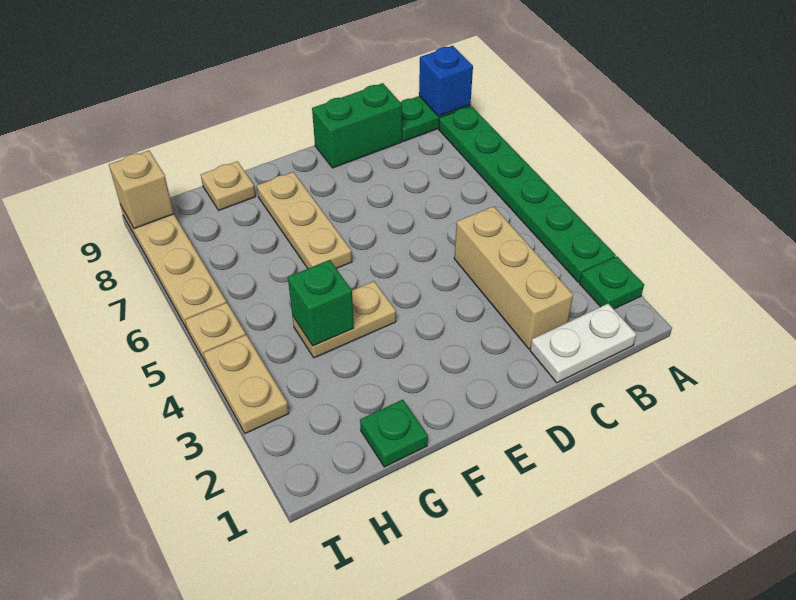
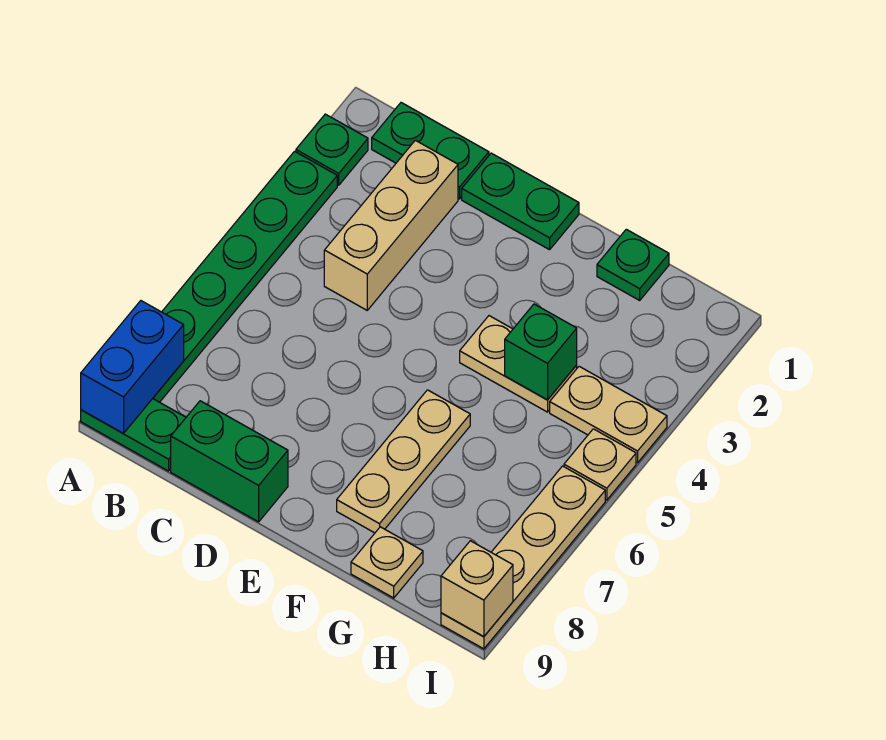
blue 1x1 brick [419,46,473,116] -> blue 1x2 brick [81,301,184,433]
white 1x2 plate [530,304,636,383] -> green 1x2 plate [372,103,489,199]
none -> green 1x2 plate [462,153,579,250]
tan 1x2 plate [204,335,289,433] -> tan 1x2 plate turned to [550,366,667,463]

